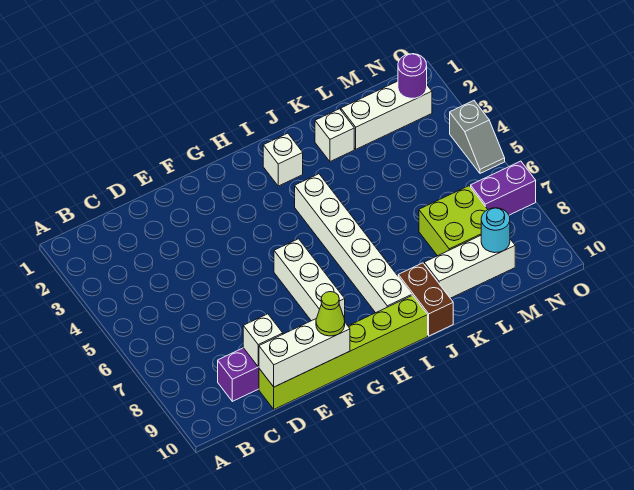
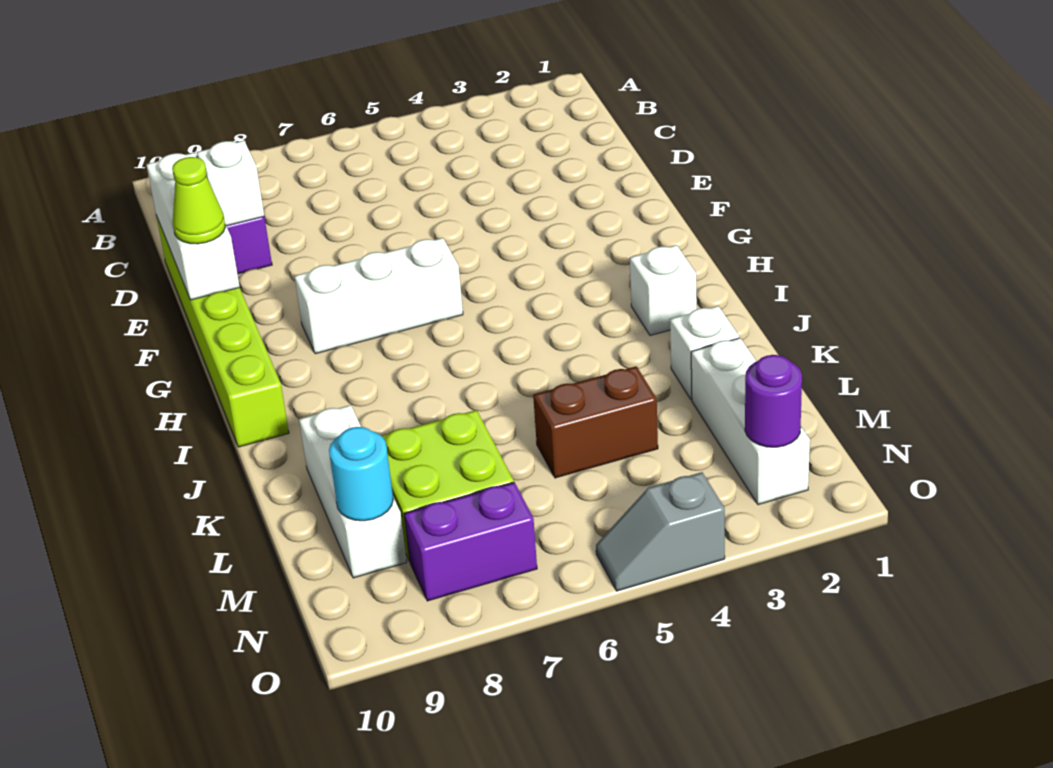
white 1x6 brick [295,174,412,313] -> none
brown 1x2 brick [398,263,453,336] -> brown 1x2 brick moved to [533,366,658,478]
purple 1x2 brick [471,161,536,215] -> purple 1x2 brick turned to [404,482,537,601]

